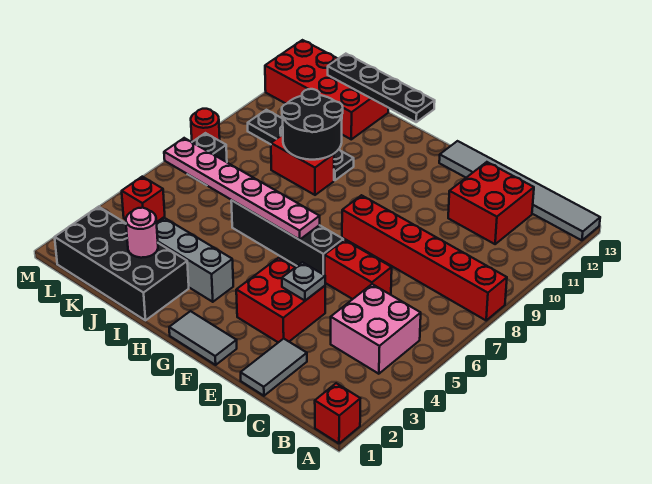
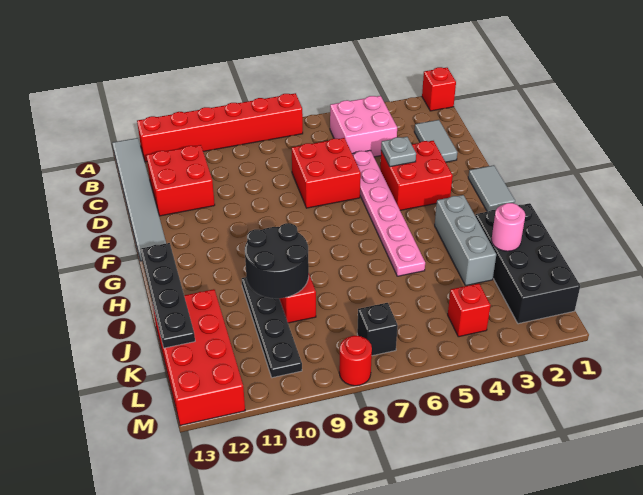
red 1x6 brick [342,195,507,320] -> red 1x6 brick turned to [137,93,303,162]
grey 1x2 tile [241,339,307,396] -> grey 1x2 tile turned to [414,120,458,162]
red 1x2 brick [325,240,392,299] -> red 2x2 brick [292,138,361,208]
black 1x4 brick [231,200,343,275] -> none
pink 1x6 plate [164,138,320,240] -> pink 1x6 plate moved to [352,150,425,276]

